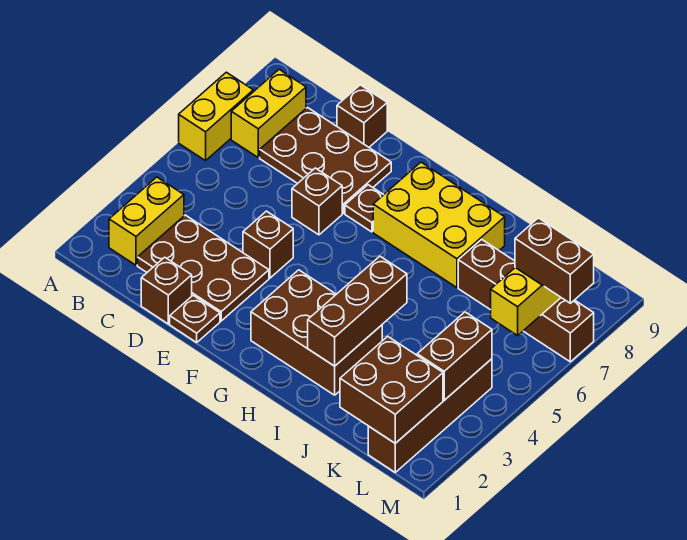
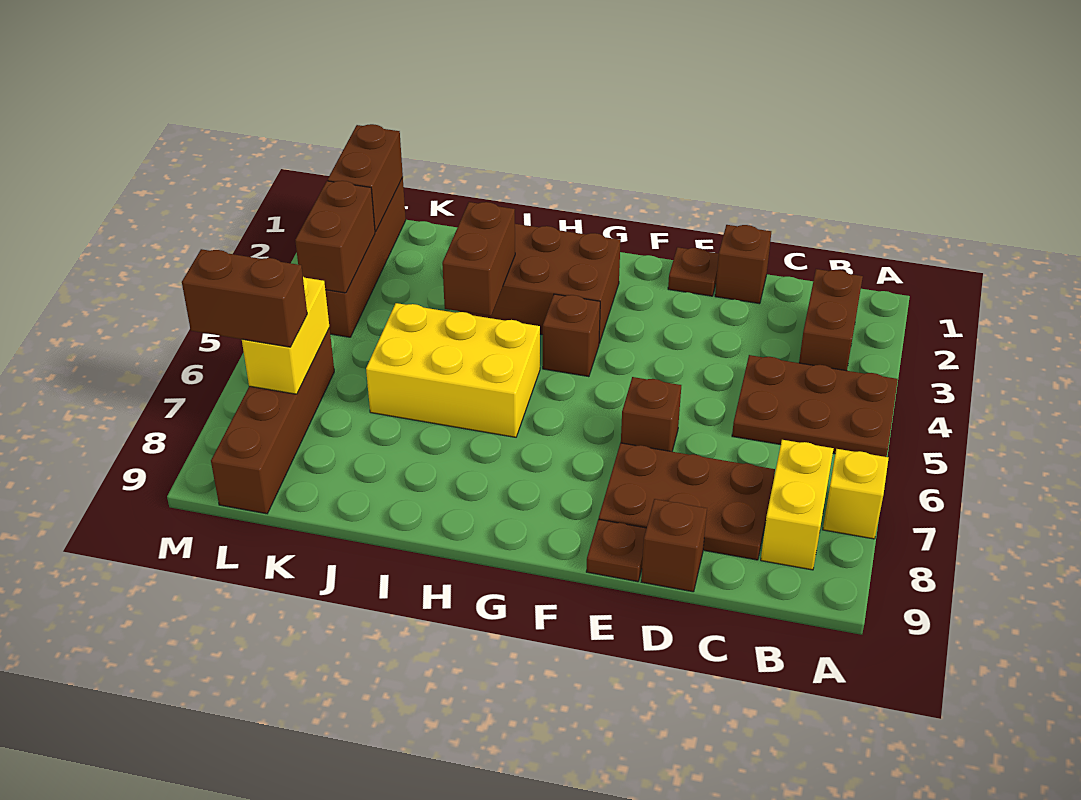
yellow 1x2 brick [179,72,253,161] -> yellow 1x1 brick [823,449,888,539]
yellow 1x2 brick [109,177,184,265] -> brown 1x2 brick [799,269,863,371]
brown 2x3 plate [137,215,269,321] -> brown 2x3 plate moved to [732,355,898,457]
brown 1x1 brick [243,211,293,278] -> brown 1x1 brick moved to [543,294,600,377]
brown 1x1 plate [345,185,383,232] -> brown 1x1 plate moved to [586,519,646,582]
yellow 2x3 brick [373,162,505,288] -> yellow 2x3 brick moved to [366,303,540,437]
brown 1x3 brick [308,256,407,366] -> brown 1x2 brick [442,202,515,316]
brown 1x4 brick [458,239,594,362] -> brown 1x4 brick turned to [211,328,334,514]
brown 2x2 brick [340,336,443,443] -> brown 1x2 brick [328,124,403,232]

